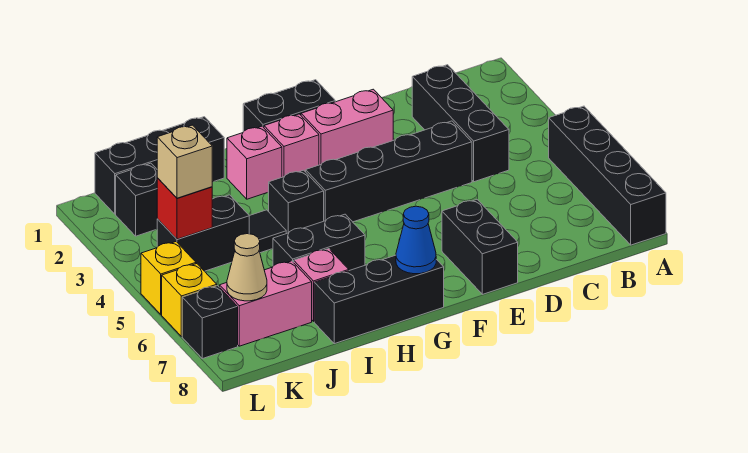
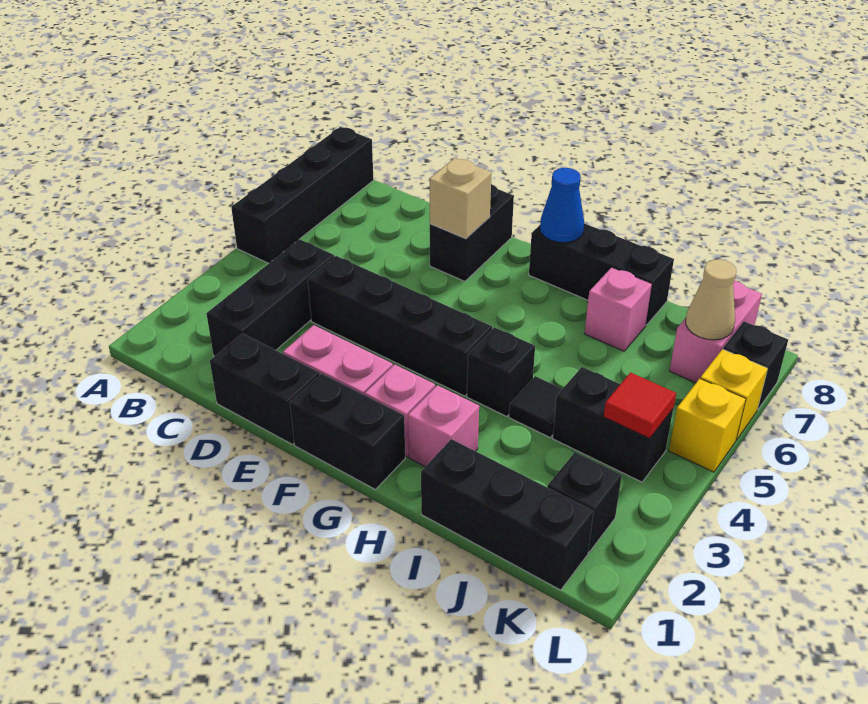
black 1x2 brick [273,214,365,271] -> black 1x2 brick moved to [210,333,320,444]
pink 1x2 brick [220,261,312,346] -> pink 1x2 brick turned to [670,281,762,383]
red 1x1 brick [157,178,212,239] -> red 1x1 tile [604,373,676,438]
tan 1x1 brick [157,125,212,198] -> tan 1x1 brick moved to [430,158,492,239]

